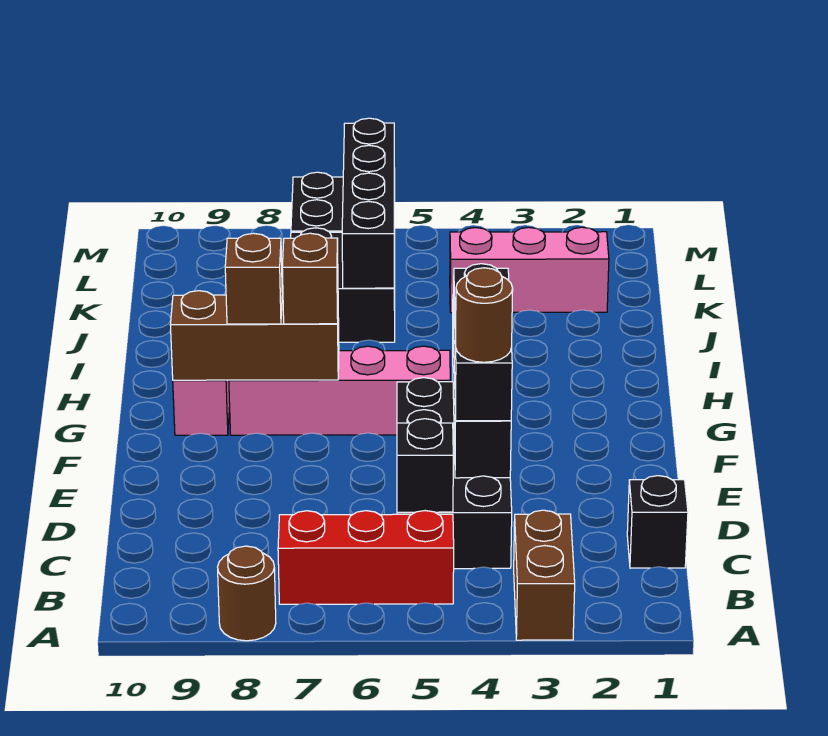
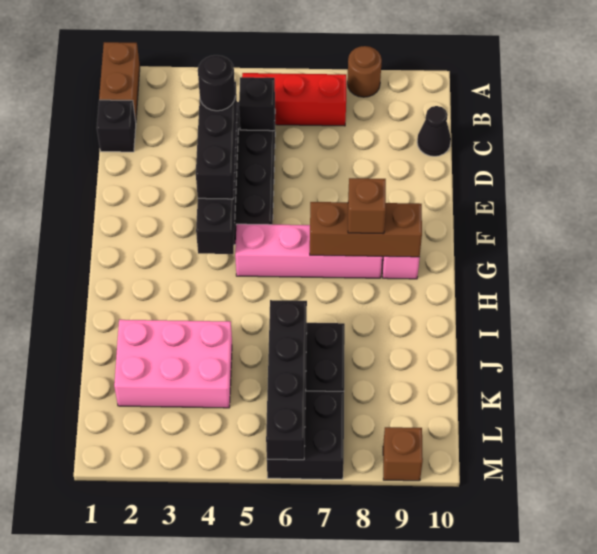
brown 1x2 brick [514,510,575,640] -> brown 1x2 brick moved to [99,42,140,121]
none -> black 1x1 cone [417,106,451,156]
brown 1x1 round brick [456,268,513,362] -> black 1x1 round brick [198,55,235,111]
brown 1x1 brick [282,233,338,324] -> brown 1x1 brick moved to [383,427,423,481]
pink 1x3 brick [450,227,609,313] -> pink 2x3 brick [114,320,232,408]

